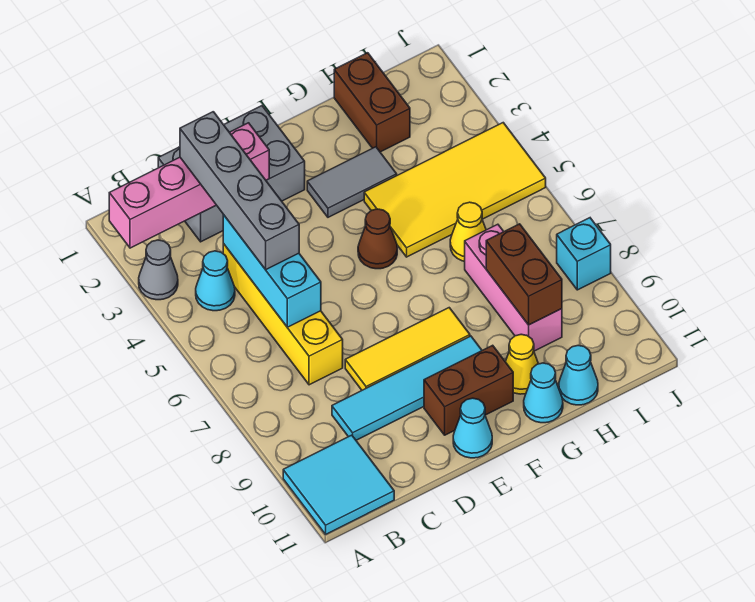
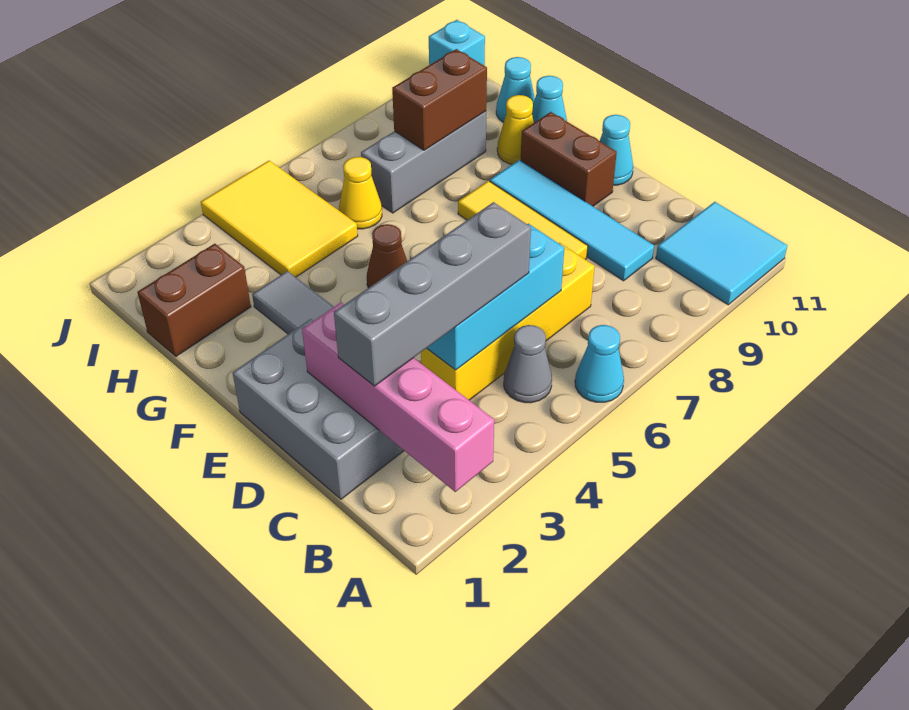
grey 1x1 cone [139,240,178,300] -> grey 1x1 cone moved to [504,325,552,403]
cyan 1x1 cone [196,251,235,311] -> cyan 1x1 cone moved to [575,325,624,402]
yellow 2x4 tile [364,123,546,257] -> yellow 2x3 tile [201,161,358,277]
pink 1x3 brick [465,224,562,351] -> grey 1x3 brick [361,111,486,213]
cyan 1x1 brick [557,218,611,290] -> cyan 1x1 brick moved to [429,20,485,66]

